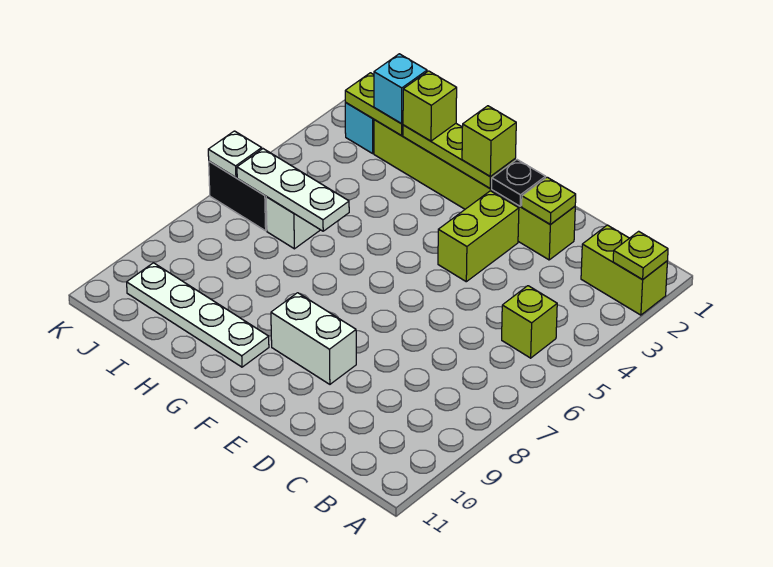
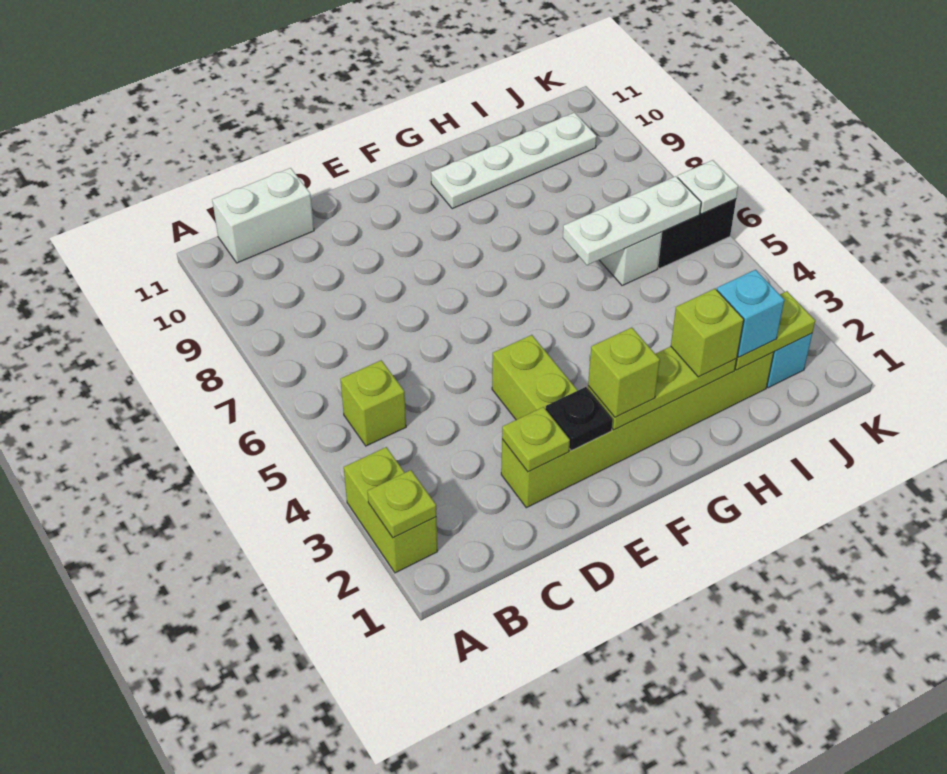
lime 1x2 brick [581,225,667,315] -> lime 1x2 brick turned to [344,447,437,573]
white 1x2 brick [271,293,356,384] -> white 1x2 brick moved to [212,168,314,263]

